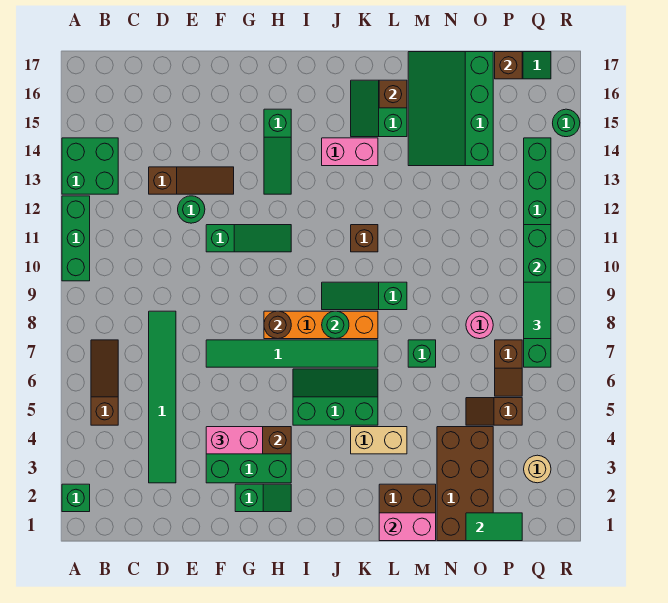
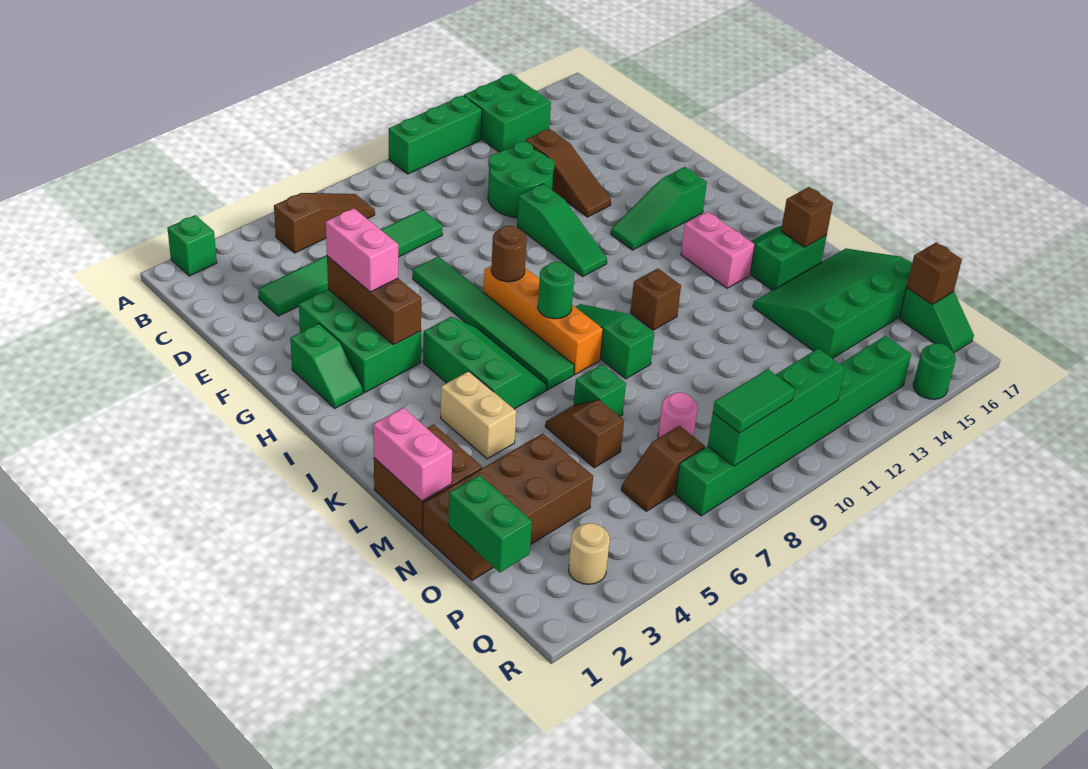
green 1x1 round brick [178,196,205,223] -> green 2x2 round brick [488,142,555,218]
green 1x2 tile [466,513,522,541] -> green 1x2 brick [448,475,532,572]
brown 1x2 slope [466,398,522,425] -> brown 1x2 slope moved to [545,400,624,468]

